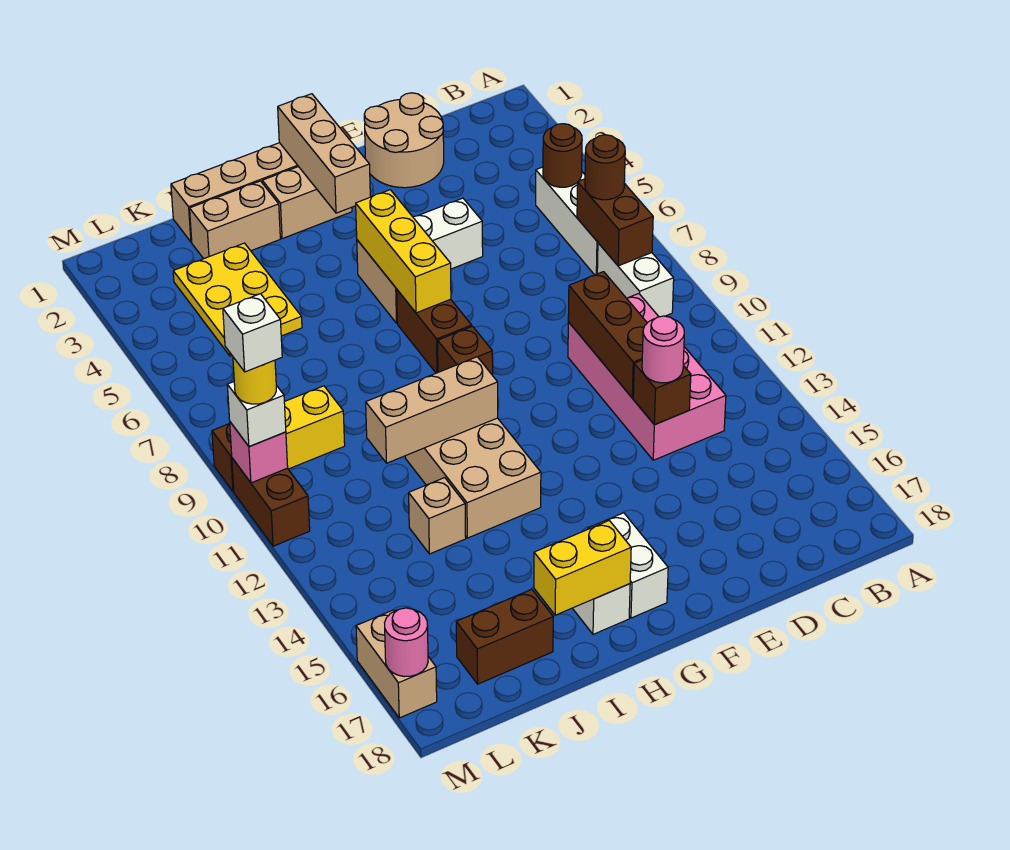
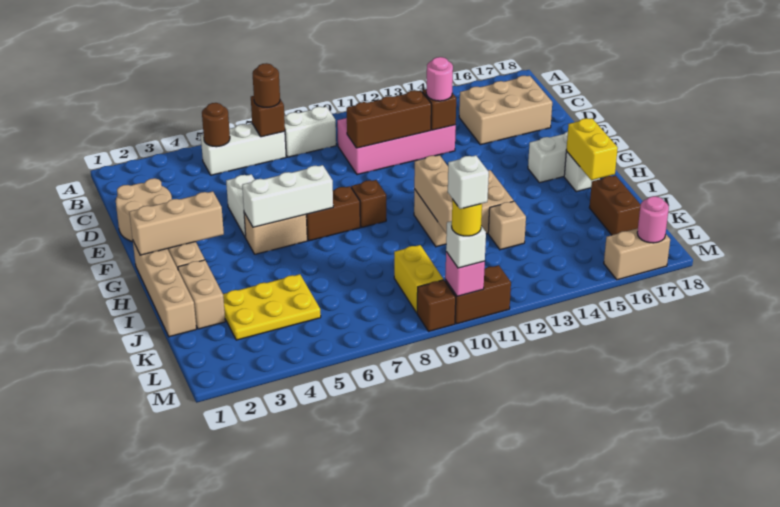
brown 1x2 brick [577,179,653,266] -> brown 1x1 brick [251,96,285,137]
none -> tan 2x3 brick [459,76,552,145]
yellow 1x3 brick [356,190,451,313] -> white 1x3 brick [242,165,333,227]

